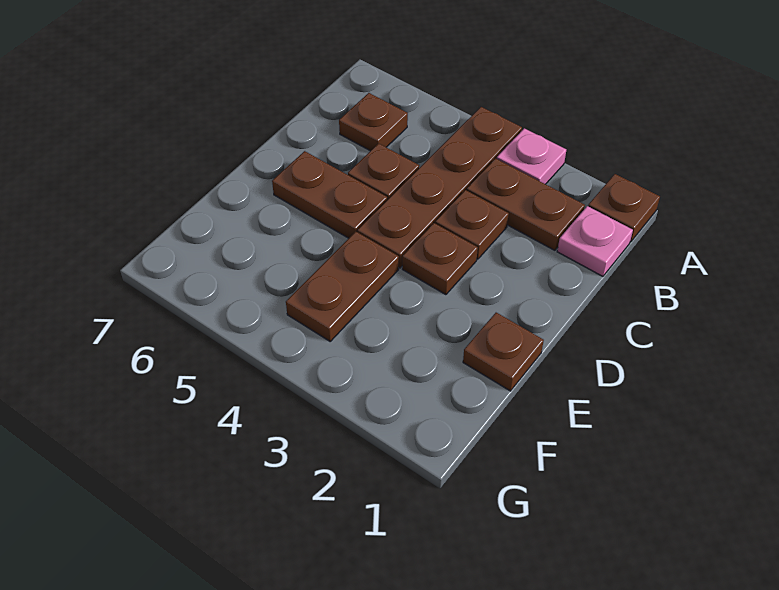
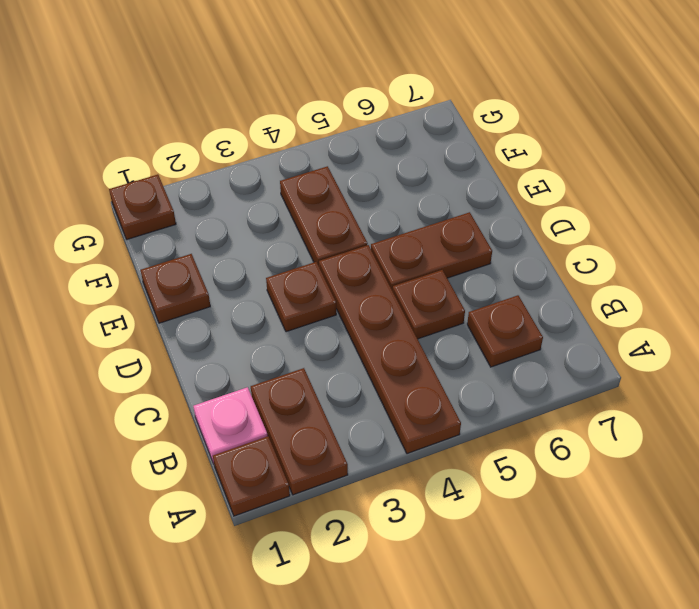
pink 1x1 plate [497,128,566,184] -> none
brown 1x2 plate [467,159,585,250] -> brown 1x2 plate turned to [251,368,348,495]
brown 1x1 plate [435,190,509,259] -> brown 1x1 plate moved to [109,175,176,239]

